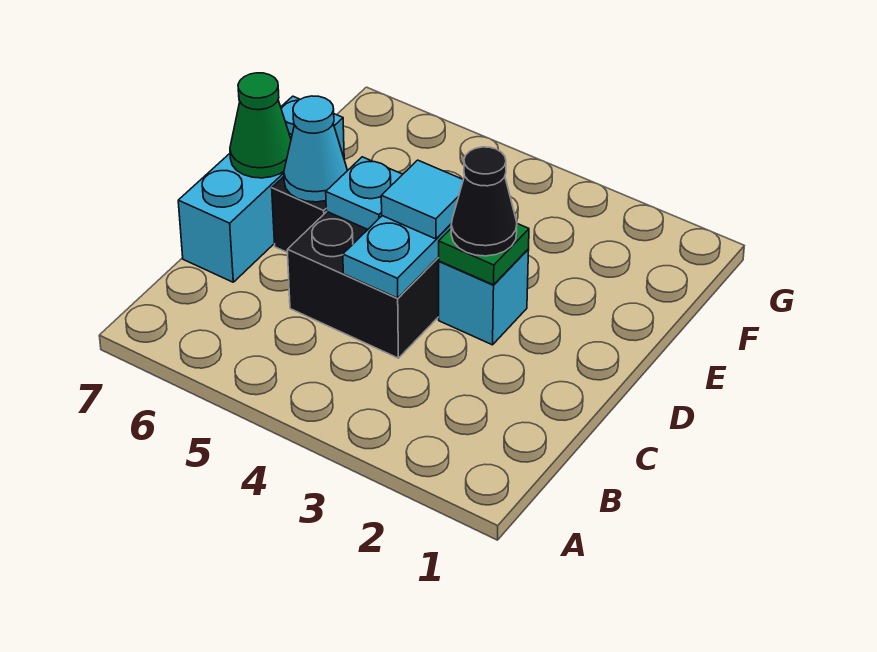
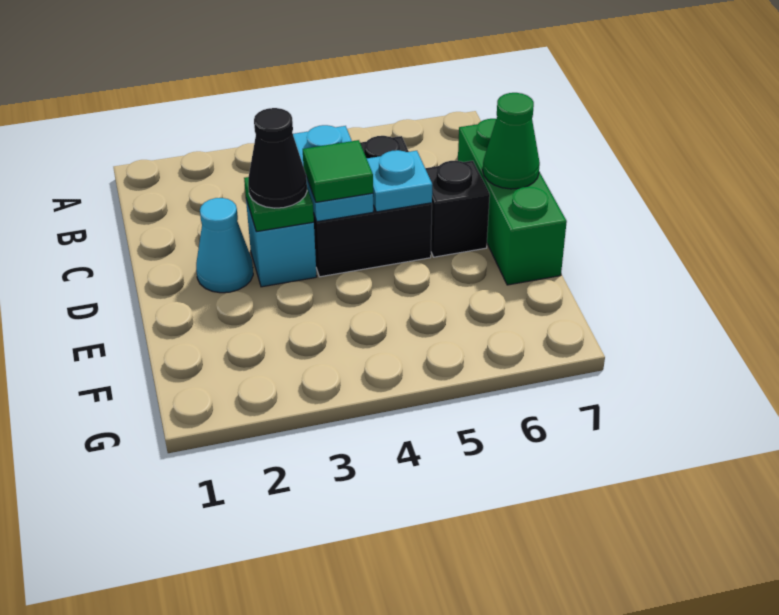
cyan 1x3 brick [178,96,344,282] -> green 1x3 brick [458,119,567,285]
cyan 1x1 tile [381,160,463,239] -> green 1x1 tile [303,140,373,202]
cyan 1x1 cone [284,96,347,202] -> cyan 1x1 cone moved to [196,198,253,293]

